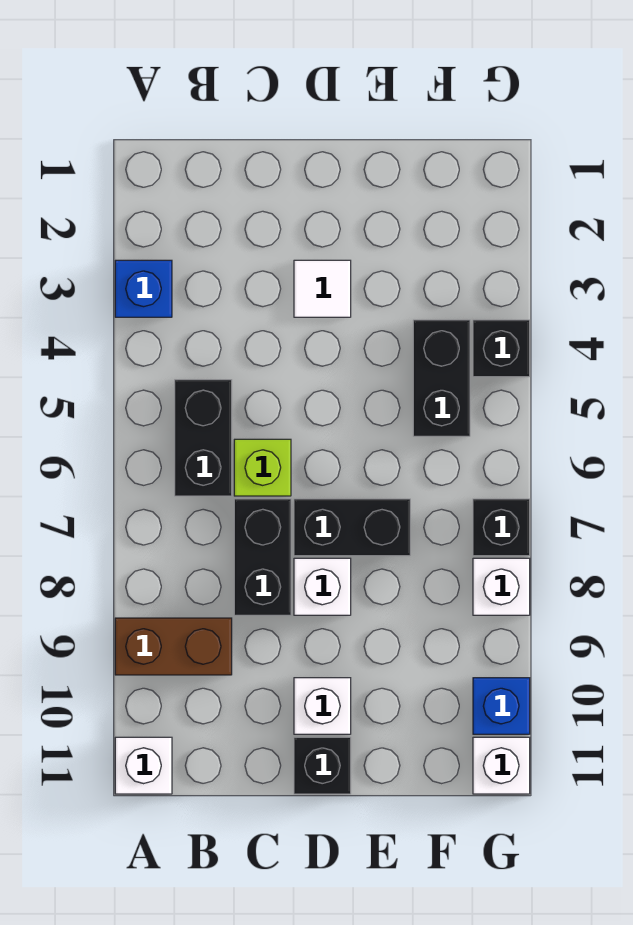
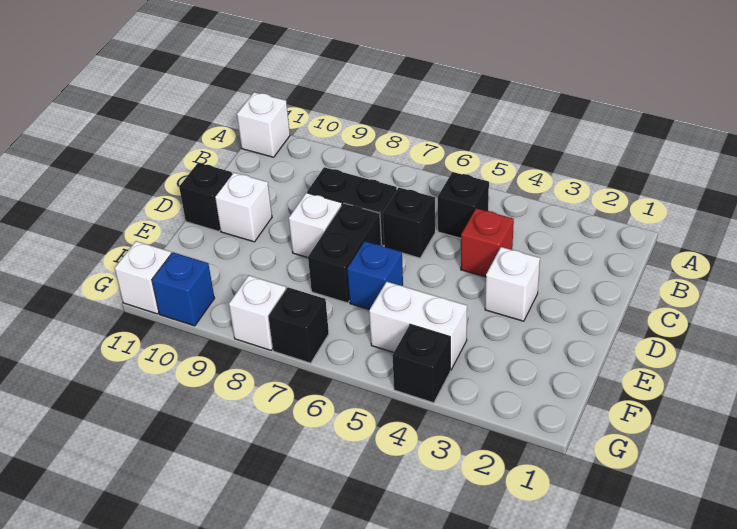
blue 1x1 brick [115,260,172,317] -> blue 1x1 brick moved to [347,241,403,310]
brown 1x2 brick [115,618,232,675] -> none
black 1x2 brick [175,380,232,496] -> black 1x1 brick [438,172,489,238]
none -> red 1x1 brick [461,208,514,277]
lime 1x1 brick [234,439,291,496] -> black 1x1 brick [383,188,435,258]
white 1x1 tile [294,260,351,317] -> white 1x1 brick [485,247,540,321]
black 1x2 brick [413,320,470,436] -> white 1x2 brick [369,282,467,370]

